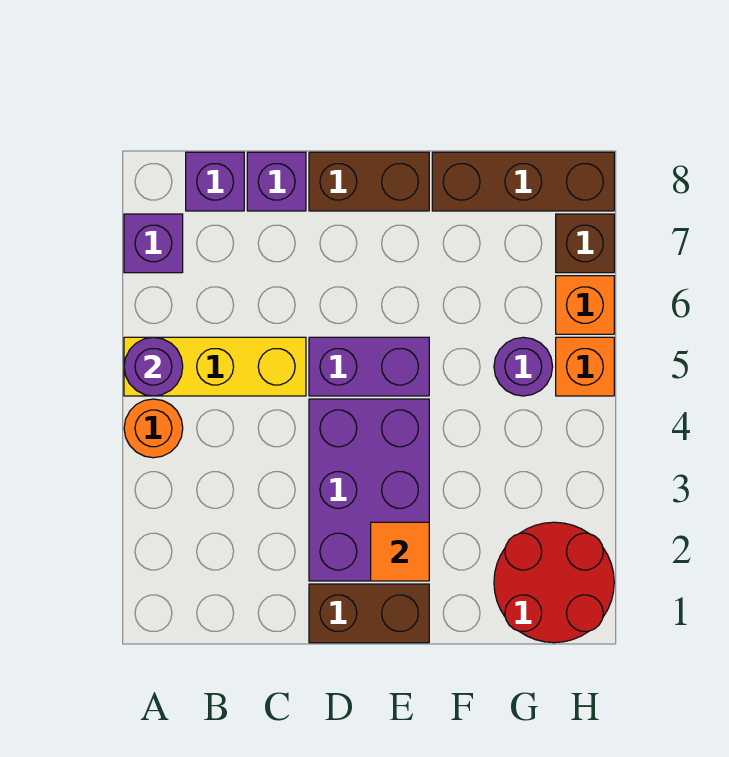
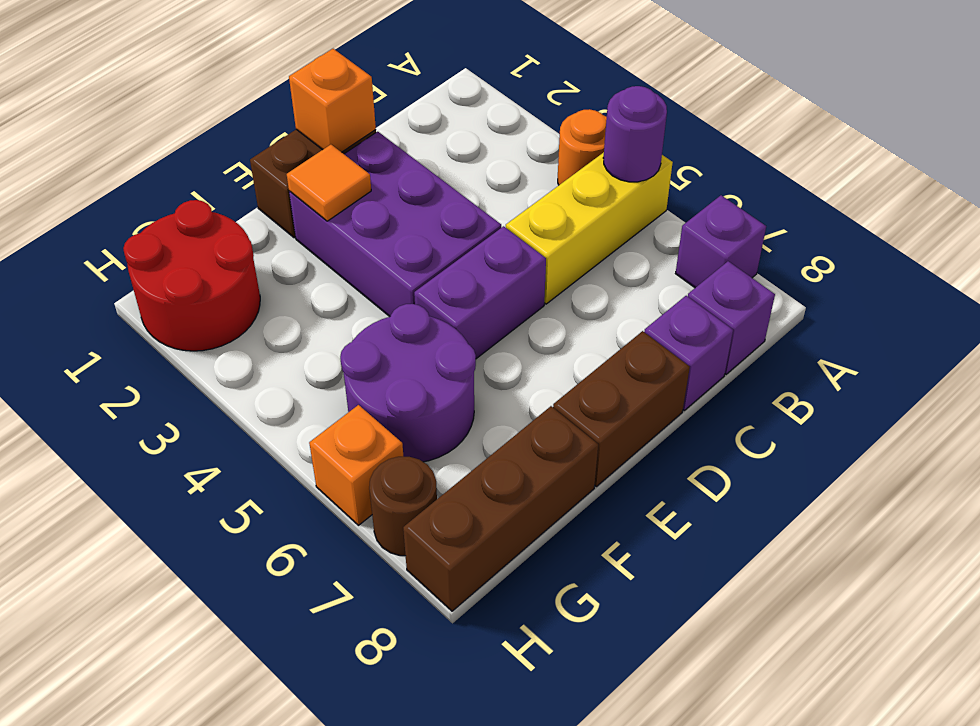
purple 1x1 round brick [494,337,553,396] -> purple 2x2 round brick [340,304,476,462]
orange 1x1 brick [556,337,614,396] -> orange 1x1 brick moved to [289,49,376,152]
brown 1x1 brick [556,214,614,273] -> brown 1x1 round brick [369,457,437,556]

